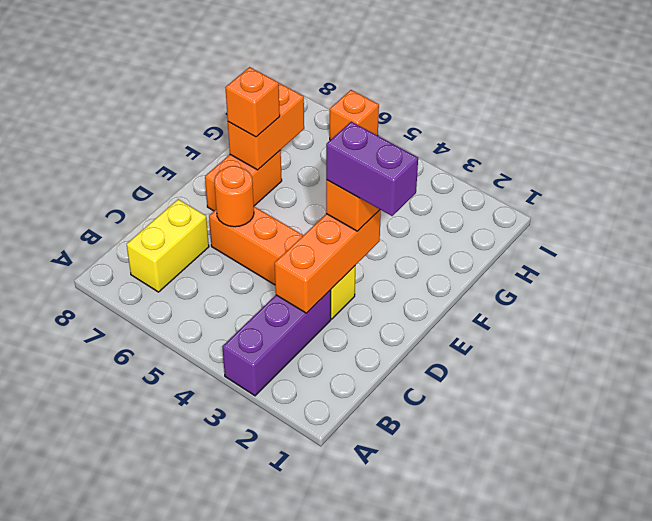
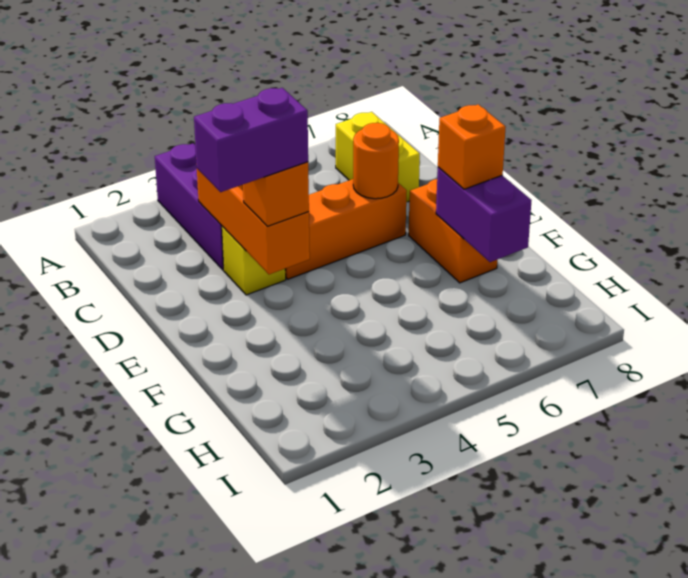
orange 1x2 brick [228,83,304,170] -> purple 1x2 brick [436,167,532,262]
orange 1x1 brick [330,90,379,140] -> none

